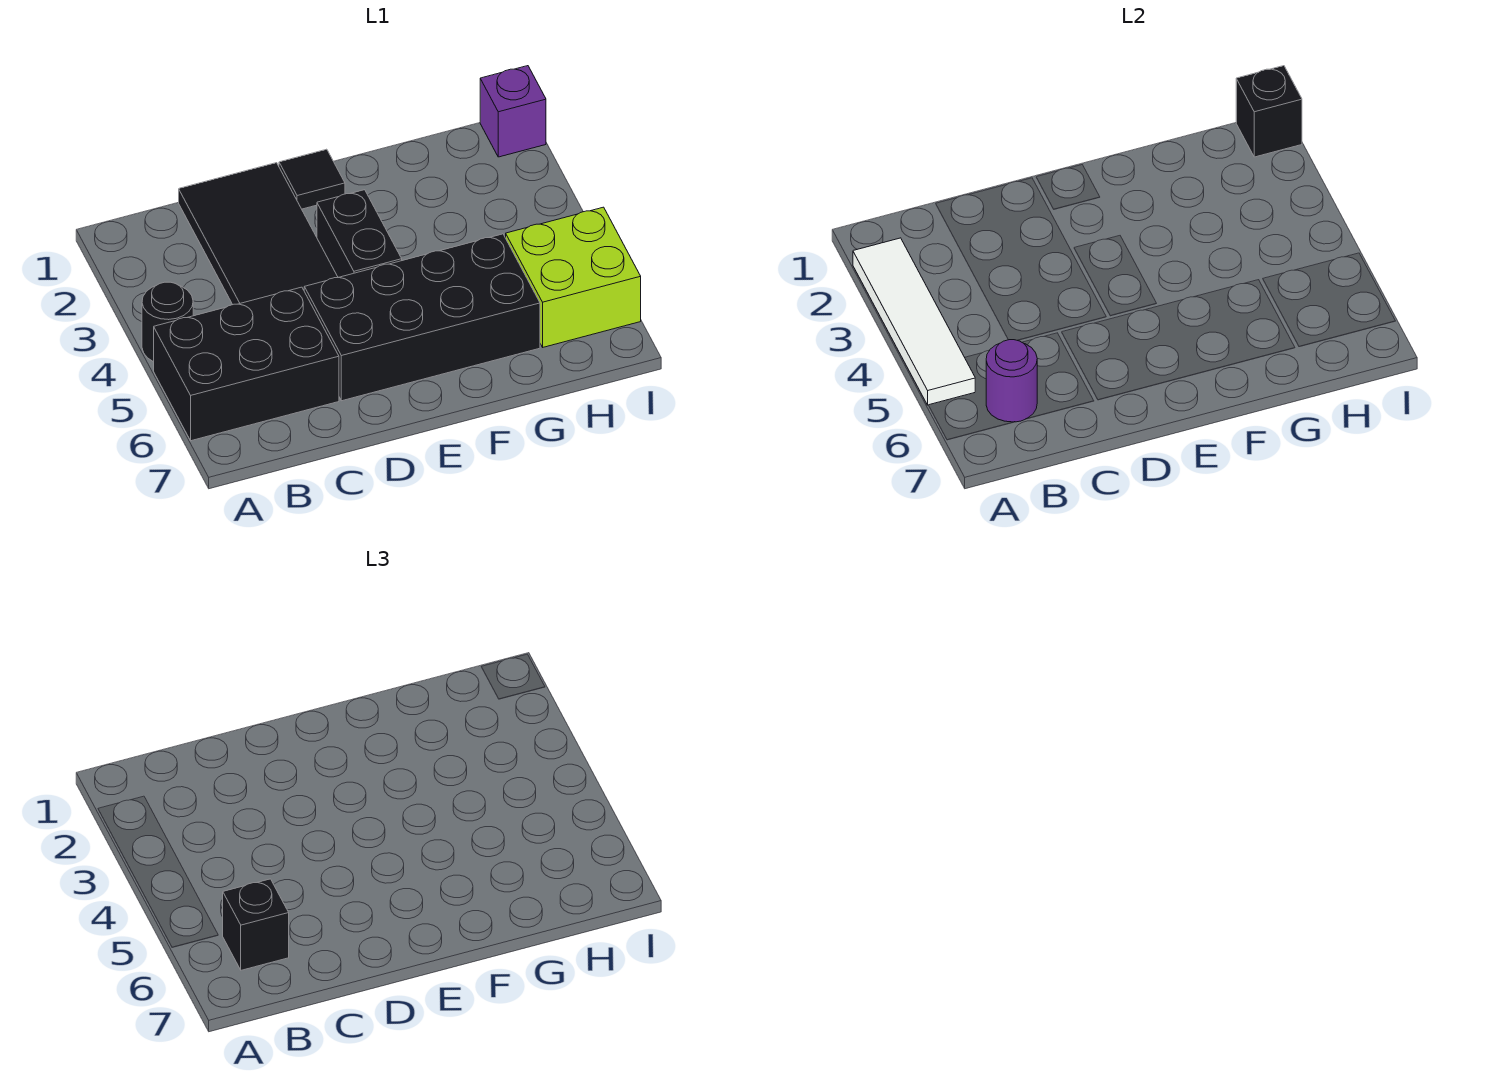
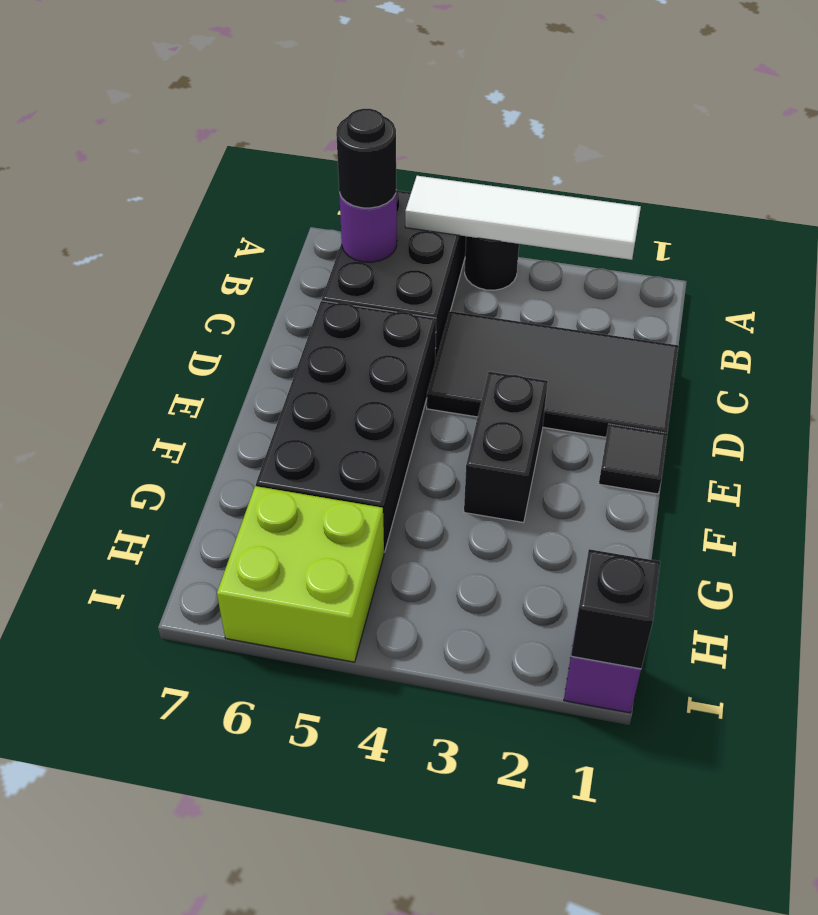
black 1x1 brick [223,879,289,970] -> black 1x1 round brick [336,109,396,208]
black 1x2 brick [317,190,402,278] -> black 1x2 brick turned to [464,372,548,522]

